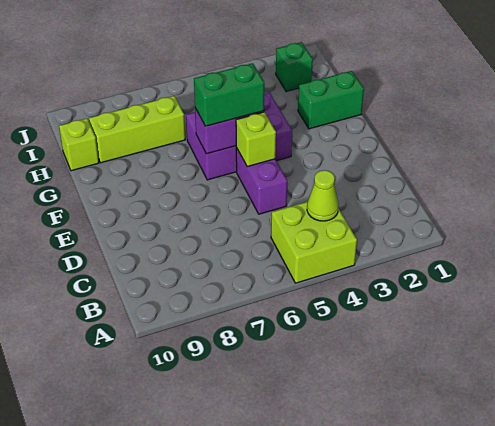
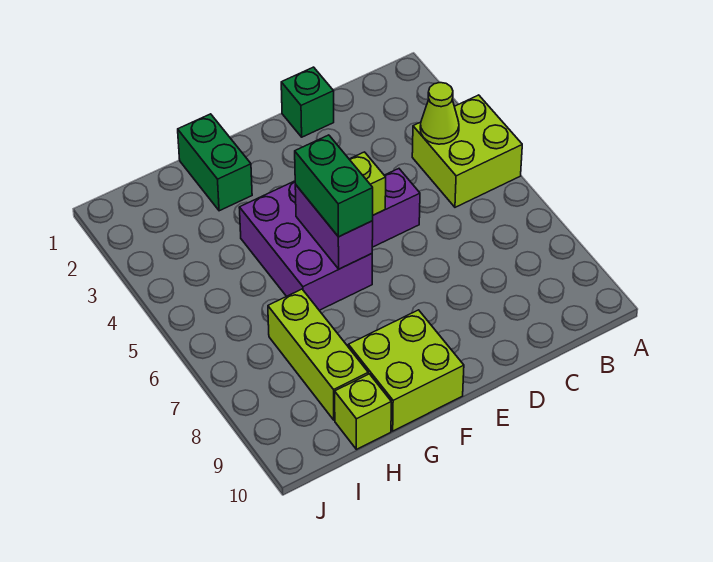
none -> lime 2x2 brick [348,310,464,431]
green 1x1 brick [276,42,313,92] -> green 1x1 brick moved to [281,67,334,137]

